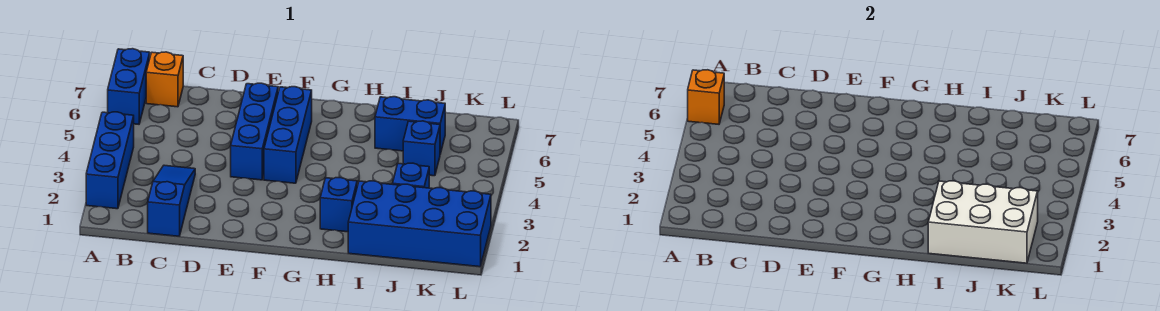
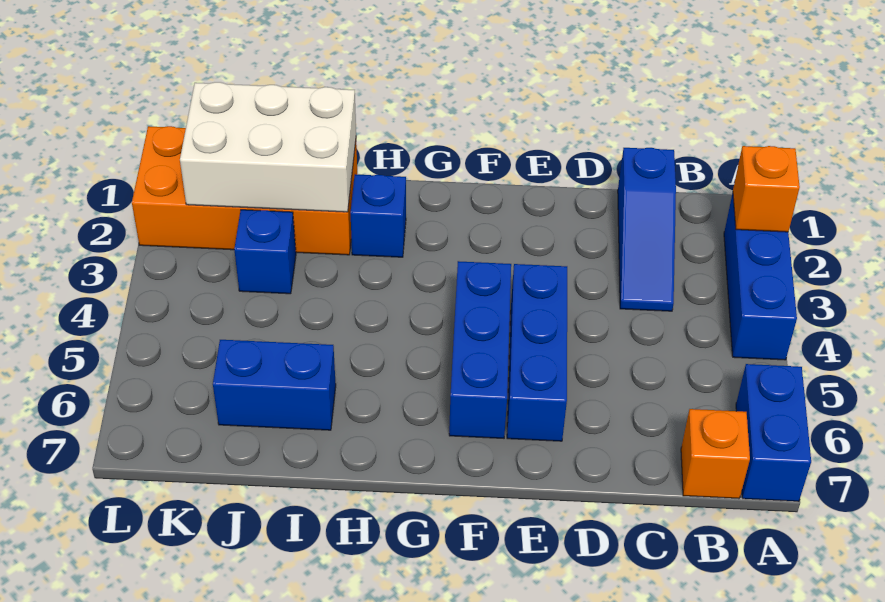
orange 1x1 brick [688,70,724,124] -> orange 1x1 brick moved to [733,146,800,232]
blue 2x4 brick [348,181,491,267] -> orange 2x4 brick [132,126,357,255]
blue 1x1 brick [403,121,440,176] -> none

